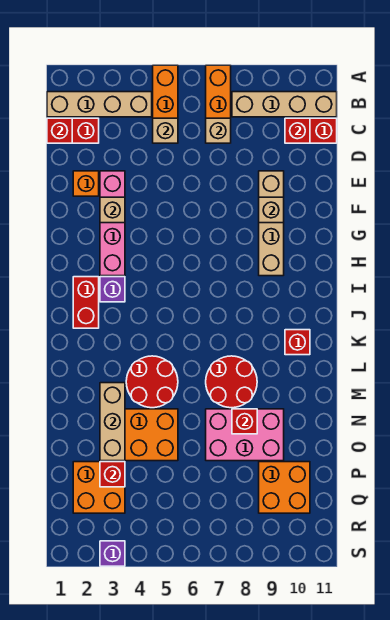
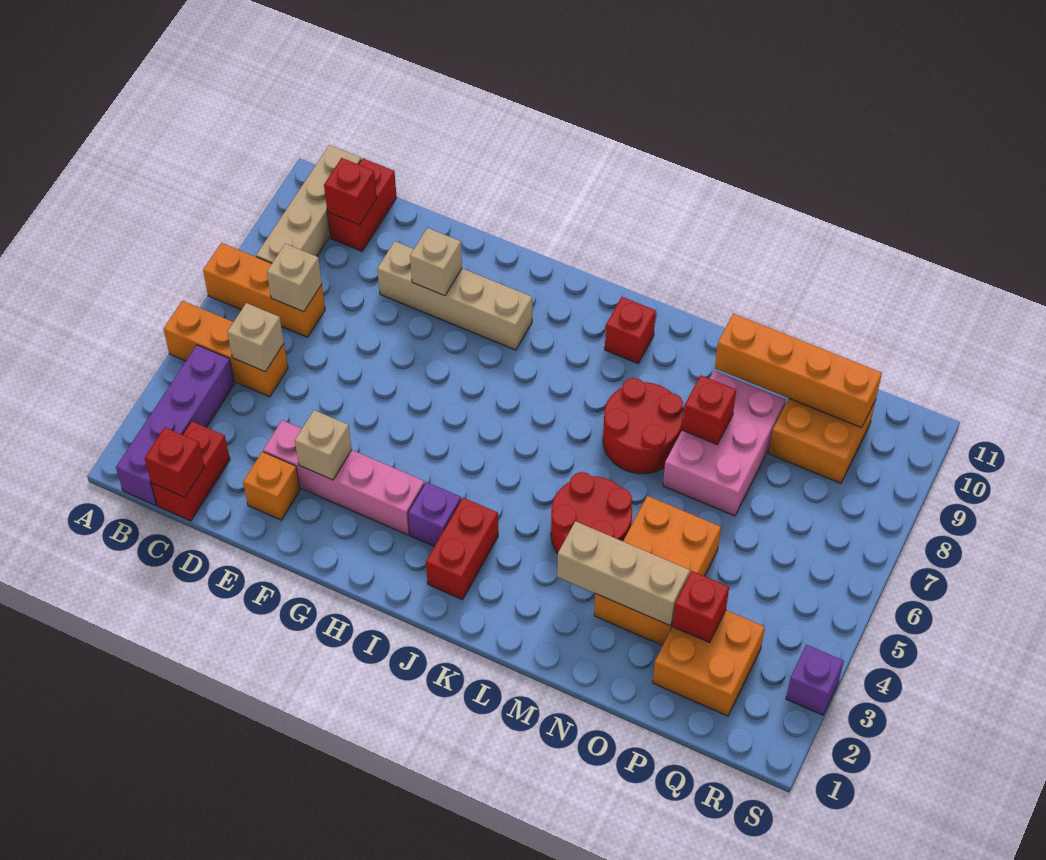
tan 1x4 brick [47,92,152,117] -> purple 1x4 brick [116,345,235,505]
red 1x2 brick [73,277,99,328] -> red 1x2 brick turned to [426,498,498,600]
none -> orange 1x4 brick [715,314,882,428]

